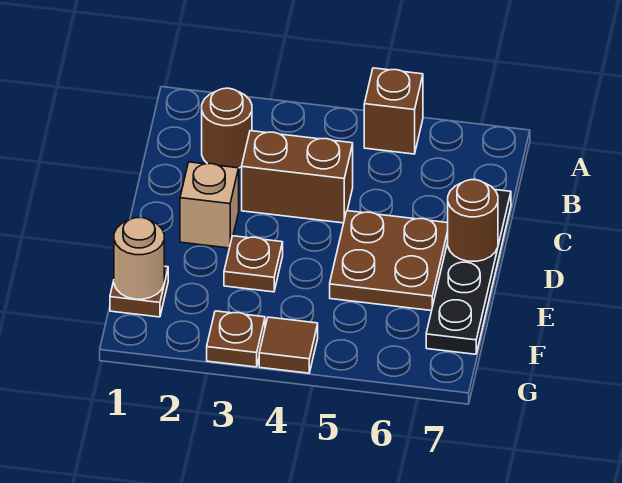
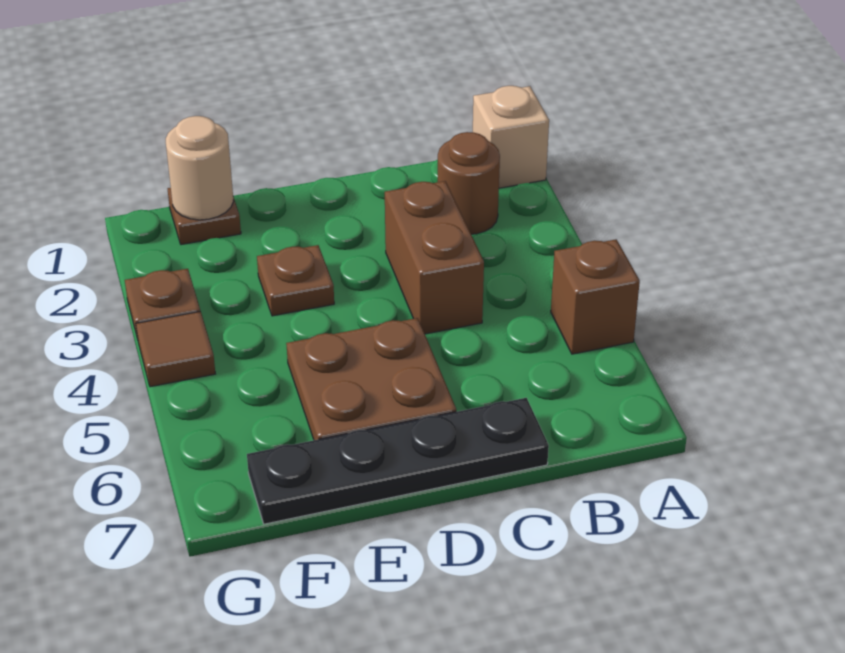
tan 1x1 brick [180,162,239,248] -> tan 1x1 brick moved to [473,86,549,188]
brown 1x1 round brick [448,180,498,261] -> none

